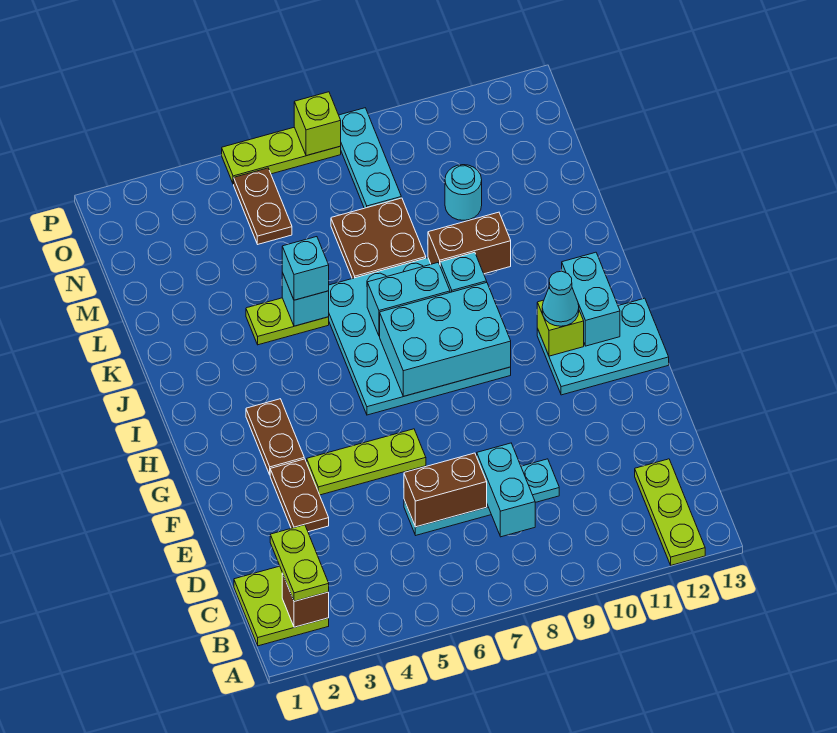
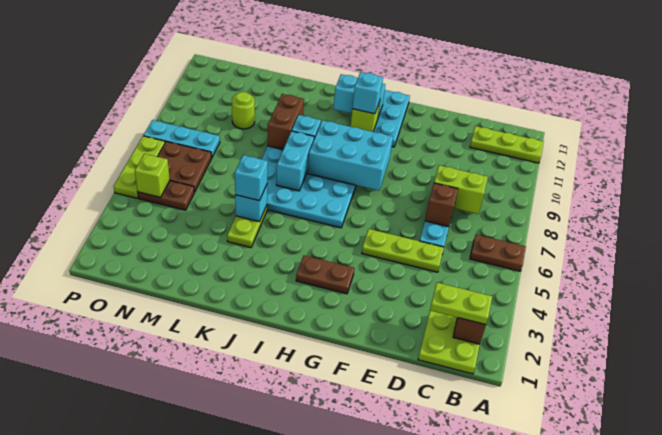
cyan 1x2 brick [477,443,535,537] -> lime 1x2 brick [434,165,488,214]
brown 1x2 brick [404,453,487,527] -> brown 1x1 brick [425,183,458,227]
brown 1x2 plate [270,459,329,532] -> brown 1x2 plate moved to [470,235,526,271]
lime 1x3 plate [307,429,426,495] -> lime 1x3 plate turned to [362,229,444,272]
cyan 2x3 brick [380,283,511,396] -> cyan 2x3 brick turned to [308,120,393,191]
cyan 1x1 cone [542,271,579,326] -> cyan 1x1 brick [352,72,383,114]
brown 2x2 plate [331,198,426,279] -> brown 2x2 plate moved to [157,141,212,192]
cyan 1x1 round brick [445,165,482,220] -> lime 1x1 round brick [232,92,255,129]
lime 1x1 brick [294,92,341,156] -> lime 1x1 brick moved to [135,154,170,197]

